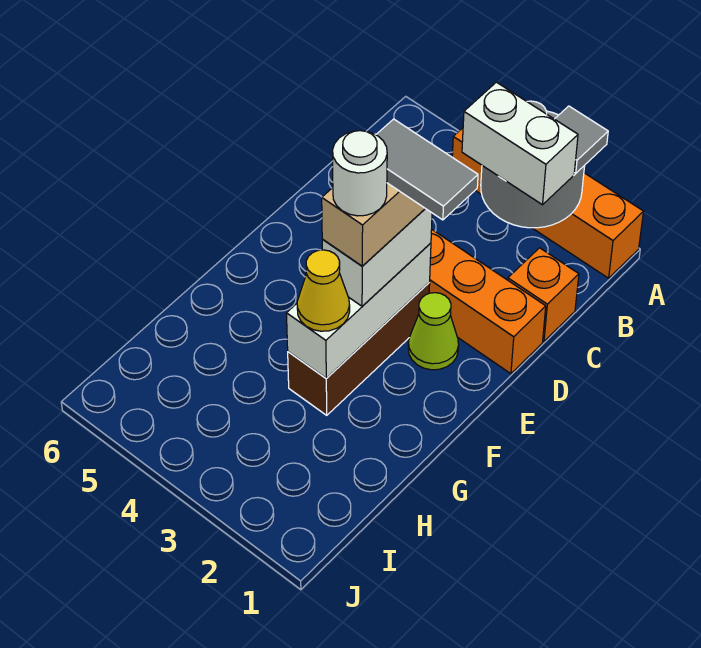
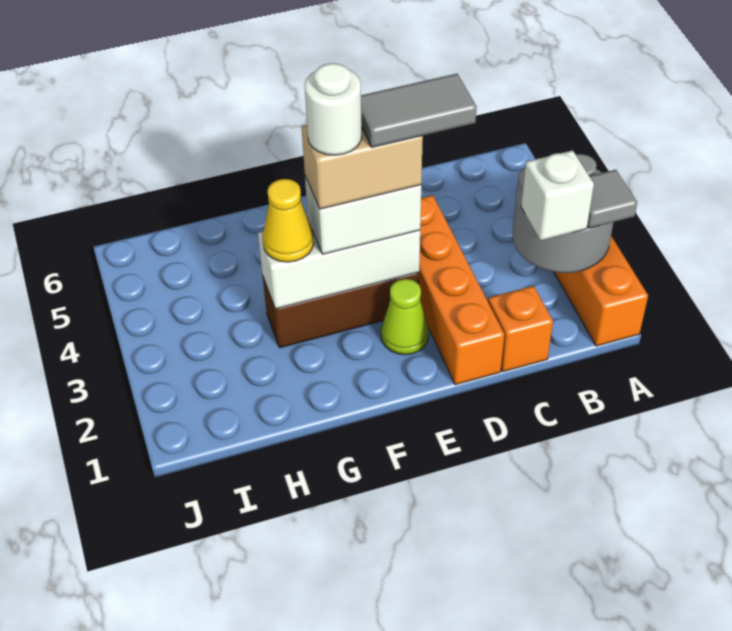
white 1x2 brick [462,82,578,205] -> white 1x1 brick [521,150,594,241]
grey 1x2 tile [376,119,478,220] -> grey 1x2 tile turned to [361,74,477,147]

